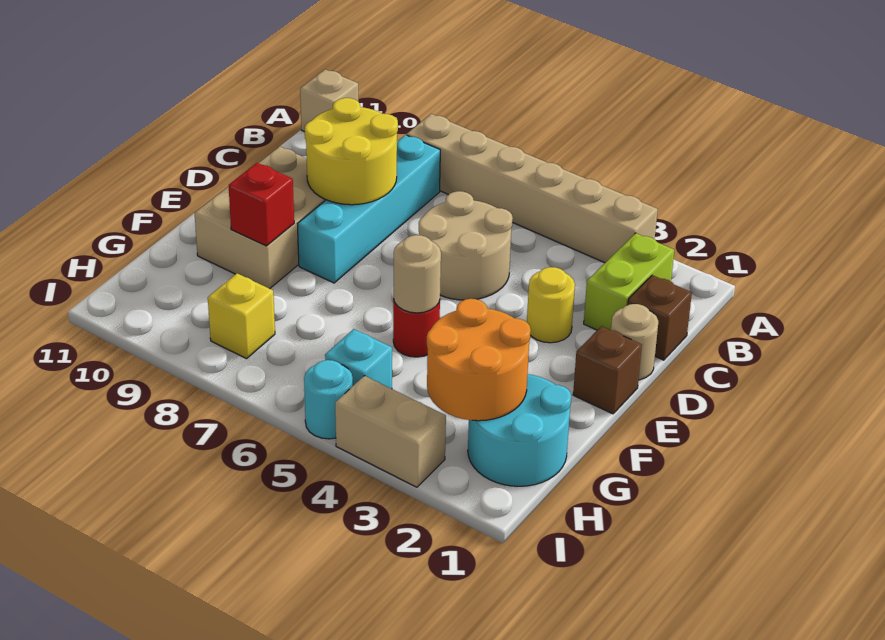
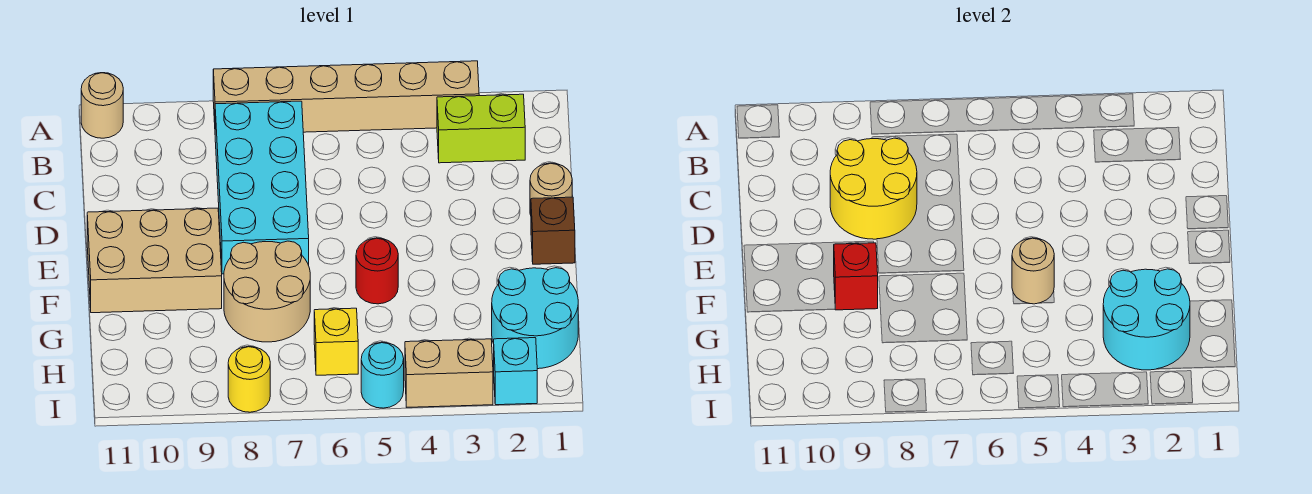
tan 1x1 brick [300,69,358,132] -> tan 1x1 round brick [81,73,123,138]
lime 1x2 brick [584,233,674,330] -> lime 1x2 brick turned to [437,94,525,163]
cyan 1x4 brick [298,135,440,283] -> cyan 2x4 brick [215,101,309,274]
brown 1x1 brick [628,275,692,360] -> none
tan 2x2 round brick [419,191,513,300] -> tan 2x2 round brick moved to [224,241,310,342]
yellow 1x1 round brick [527,267,575,343] -> yellow 1x1 round brick moved to [228,347,270,412]
tan 2x3 brick [195,147,325,289] -> tan 2x3 brick turned to [87,208,222,313]
orange 2x2 round brick [427,299,531,421] -> cyan 2x2 round brick [1103,269,1190,370]
cyan 1x1 brick [325,329,392,389] -> cyan 1x1 brick moved to [494,338,537,405]
yellow 1x1 brick [208,273,275,359] -> yellow 1x1 brick moved to [314,308,358,375]

